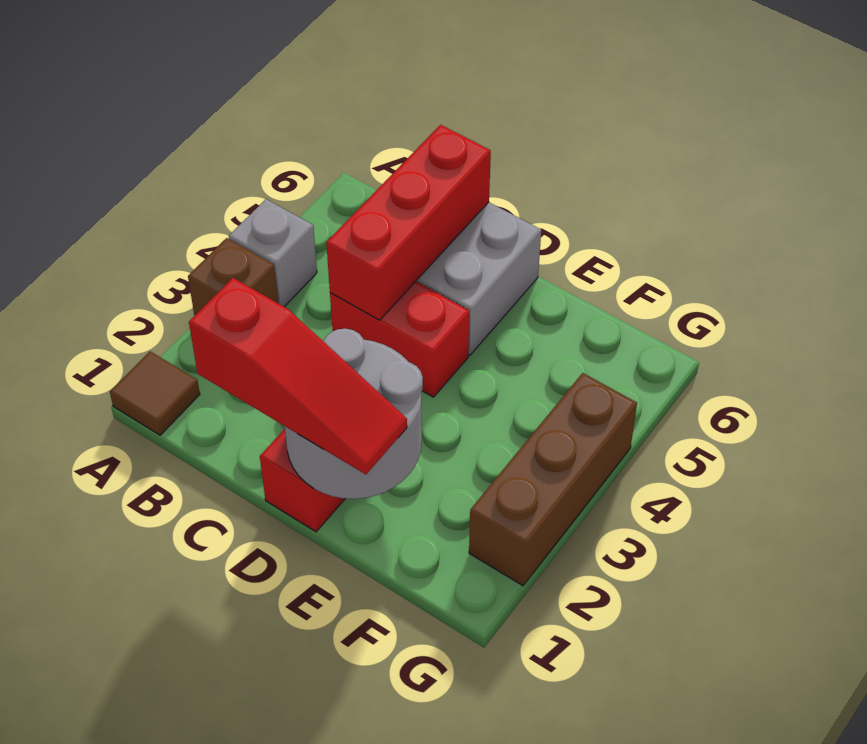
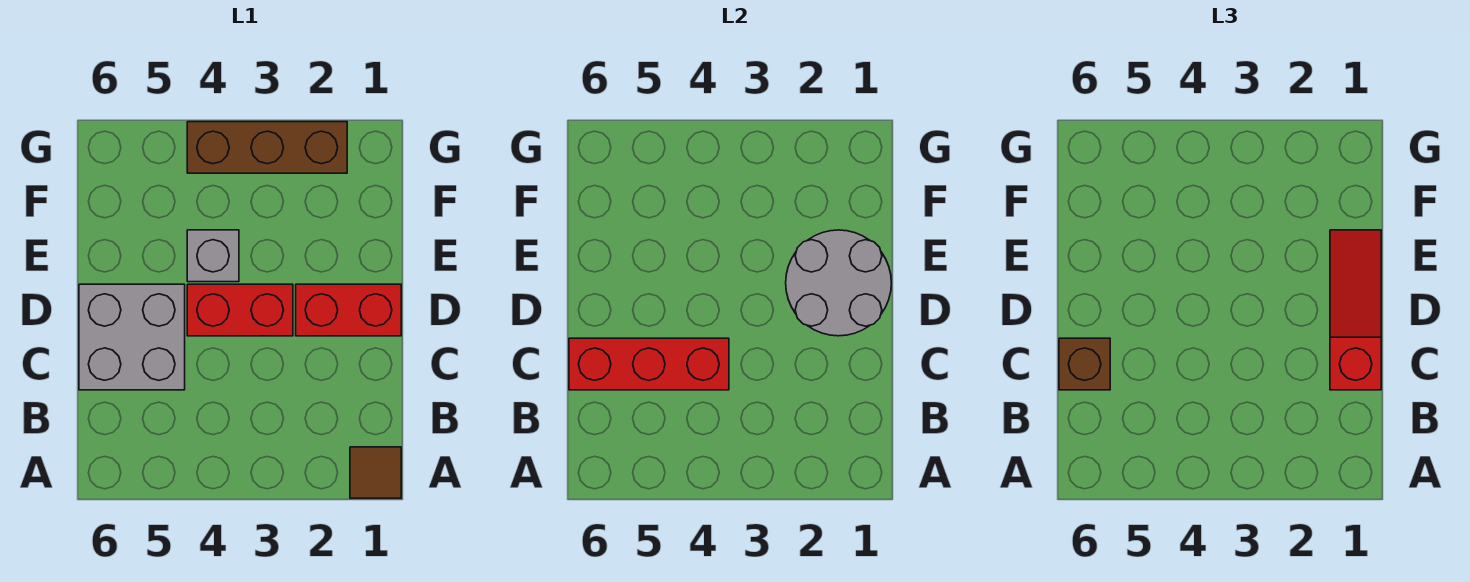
brown 1x1 brick [188,238,278,316] -> brown 1x1 brick moved to [1059,338,1110,390]
grey 1x1 brick [229,199,317,307] -> grey 1x1 brick moved to [187,230,239,282]
red 1x2 brick [330,282,469,397] -> red 1x2 brick turned to [187,284,293,336]

